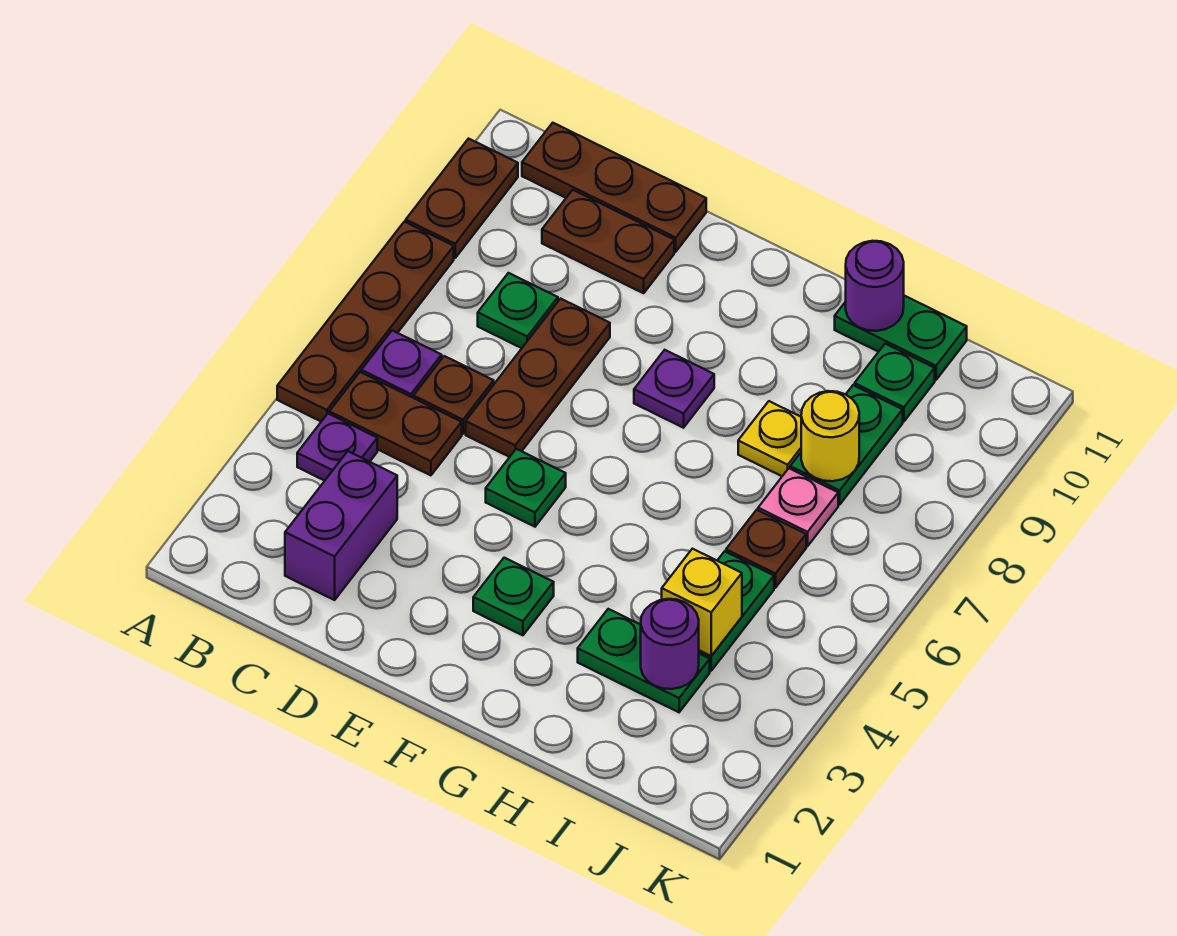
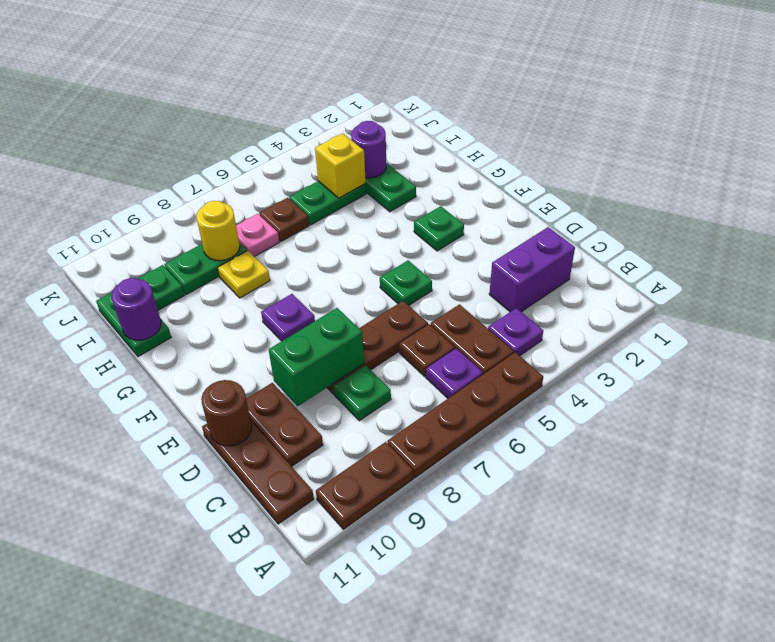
none -> green 1x2 brick [269,308,364,406]
none -> brown 1x1 round brick [201,380,252,446]

